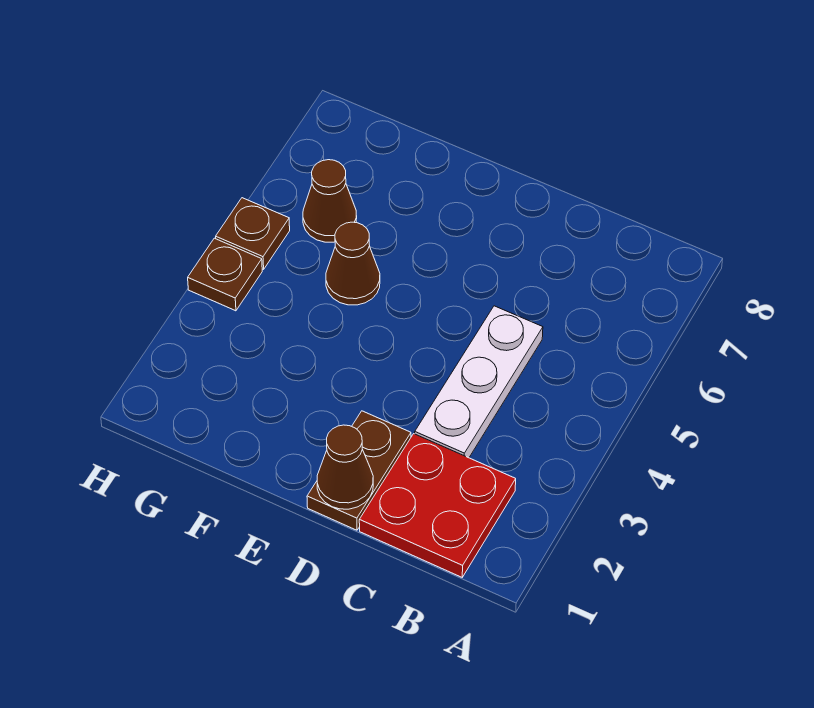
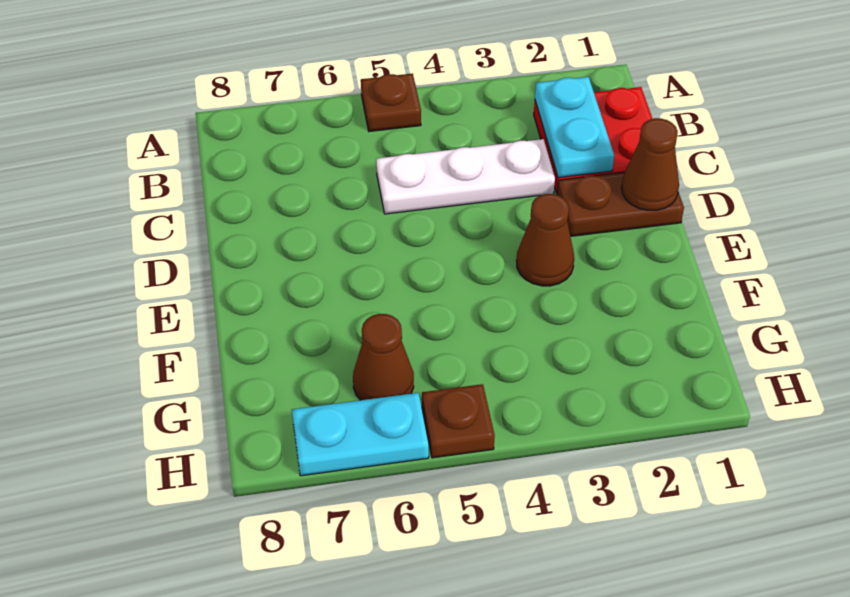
none -> cyan 1x2 plate [535,77,614,178]
brown 1x1 cone [326,222,380,305] -> brown 1x1 cone moved to [516,194,574,286]
brown 1x1 plate [188,238,262,311] -> brown 1x1 plate moved to [361,74,421,132]
none -> cyan 1x2 plate [292,393,429,476]

